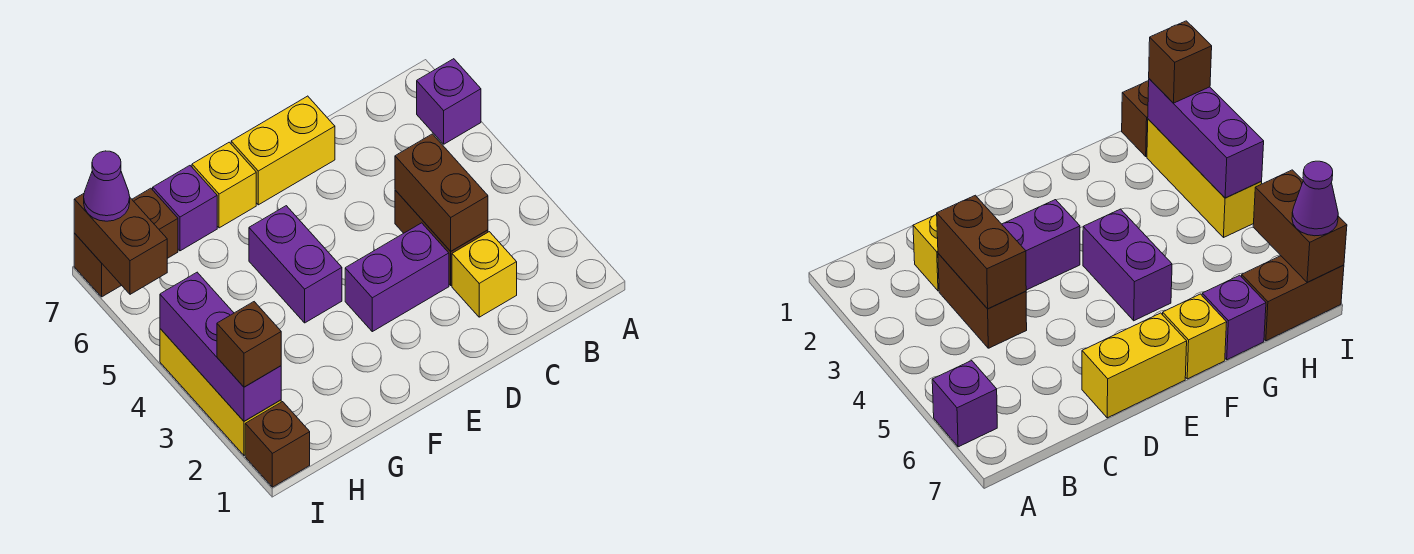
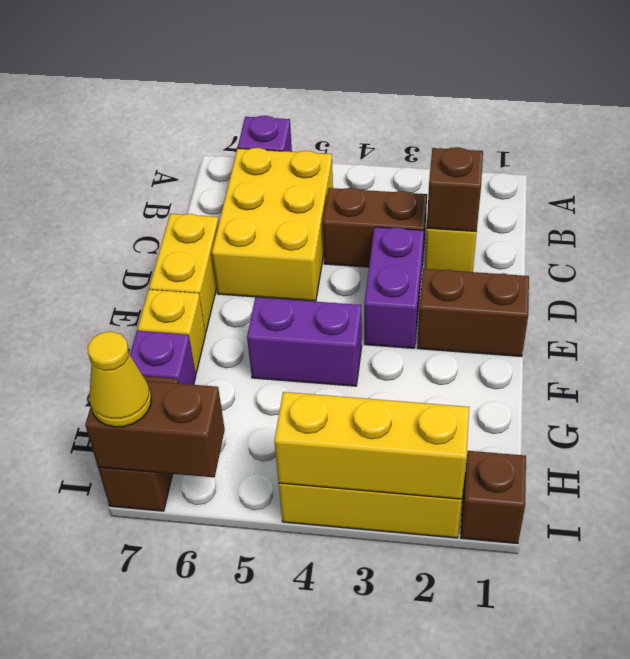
none -> yellow 2x3 brick [212,148,333,301]
brown 1x2 brick [395,134,488,251] -> brown 1x2 brick moved to [417,269,529,357]
purple 1x3 brick [160,272,281,421] -> yellow 1x3 brick [274,392,469,499]
brown 1x1 brick [217,302,281,387] -> brown 1x1 brick moved to [427,147,483,232]
purple 1x1 cone [84,151,130,221] -> yellow 1x1 cone [88,332,151,427]

